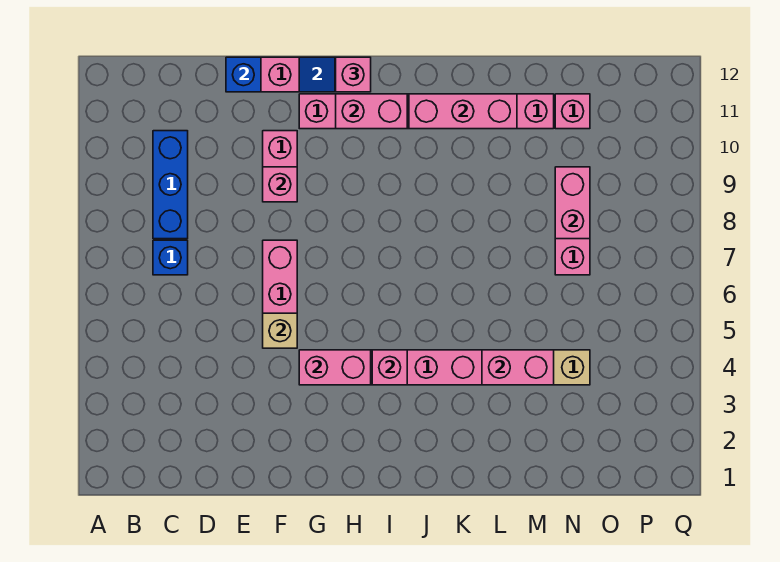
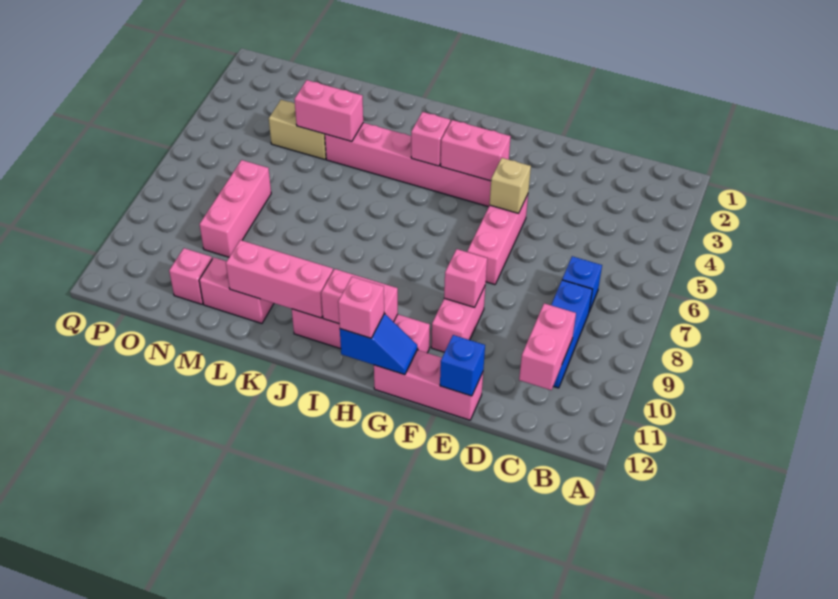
pink 1x2 brick [555,167,590,239] -> pink 1x2 brick moved to [519,303,576,390]

